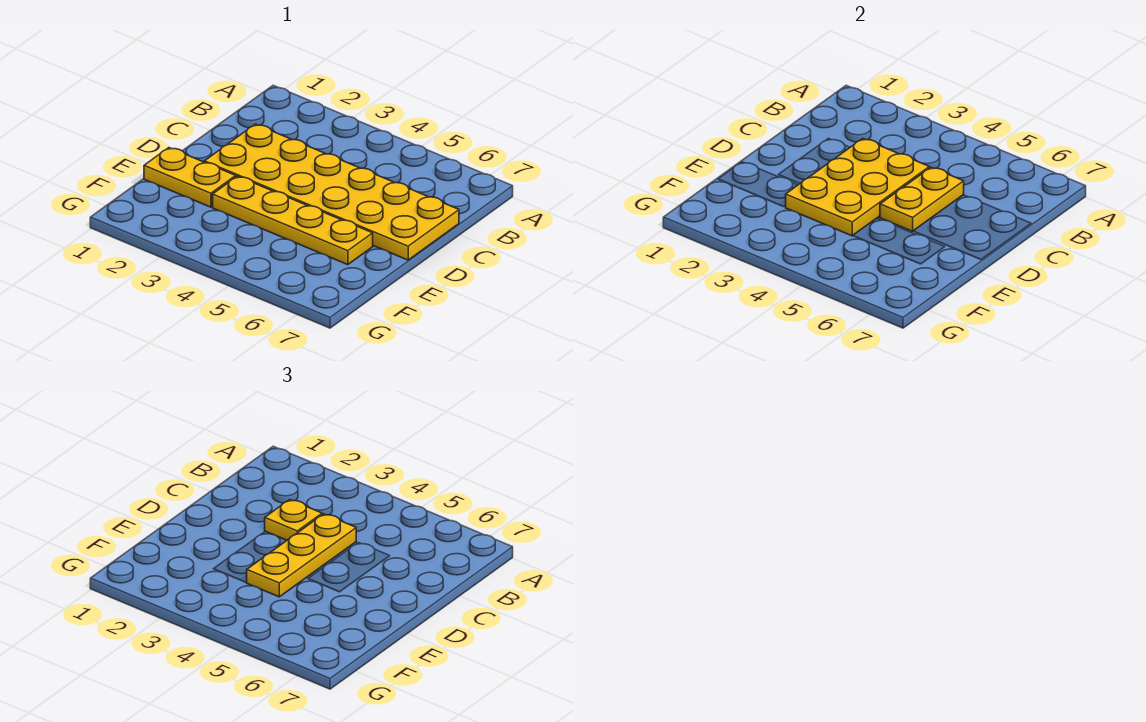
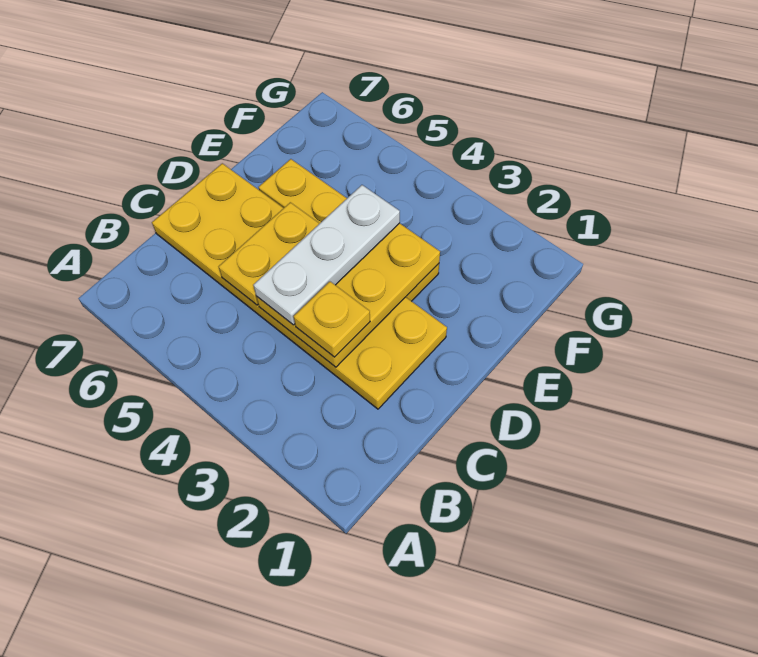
yellow 1x3 plate [246,514,356,597] -> white 1x3 plate [253,185,400,325]
yellow 1x2 plate [144,148,236,207] -> none

